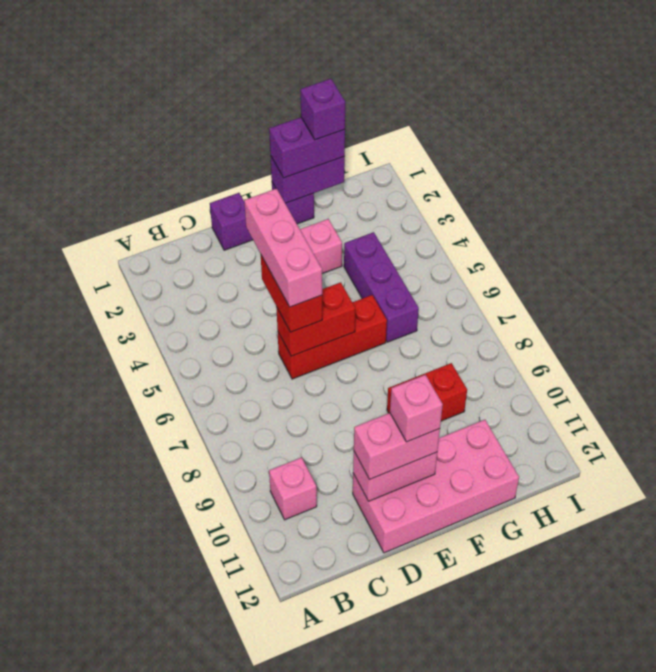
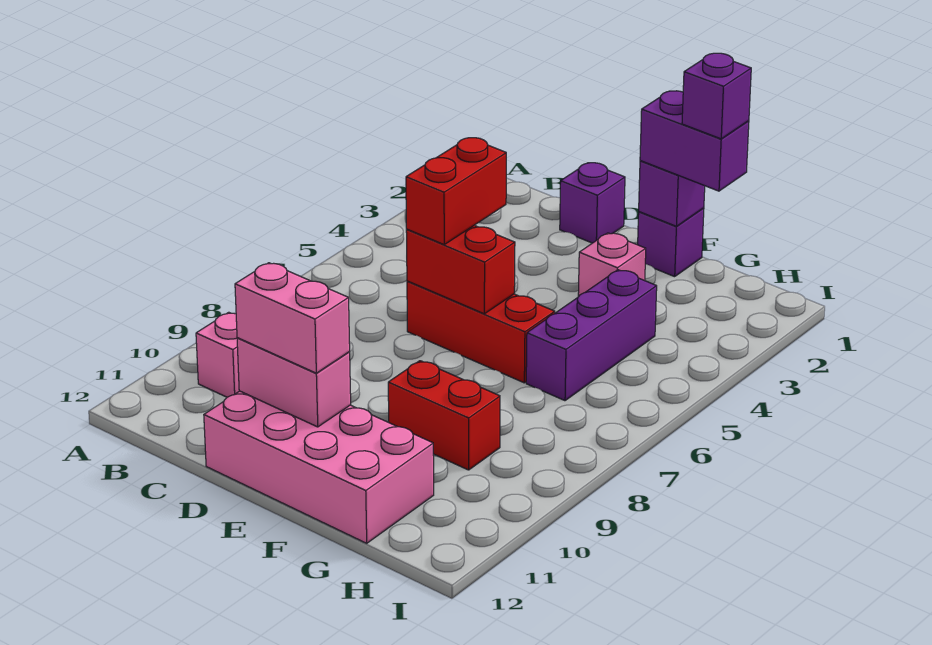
pink 1x3 brick [244,189,322,307] -> none
pink 1x1 brick [390,375,443,442] -> none
purple 1x2 brick [271,157,345,203] -> purple 1x1 brick [639,161,705,226]

